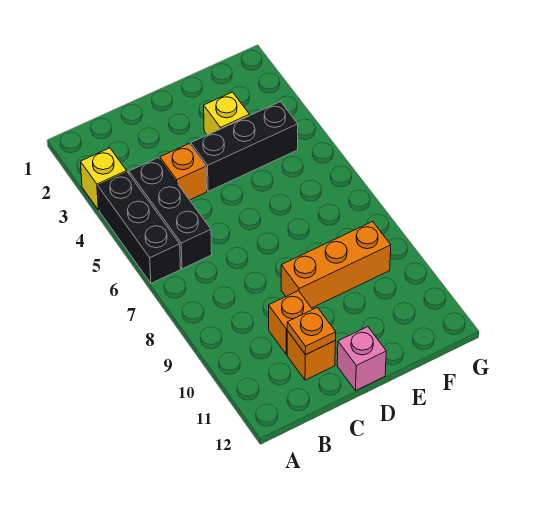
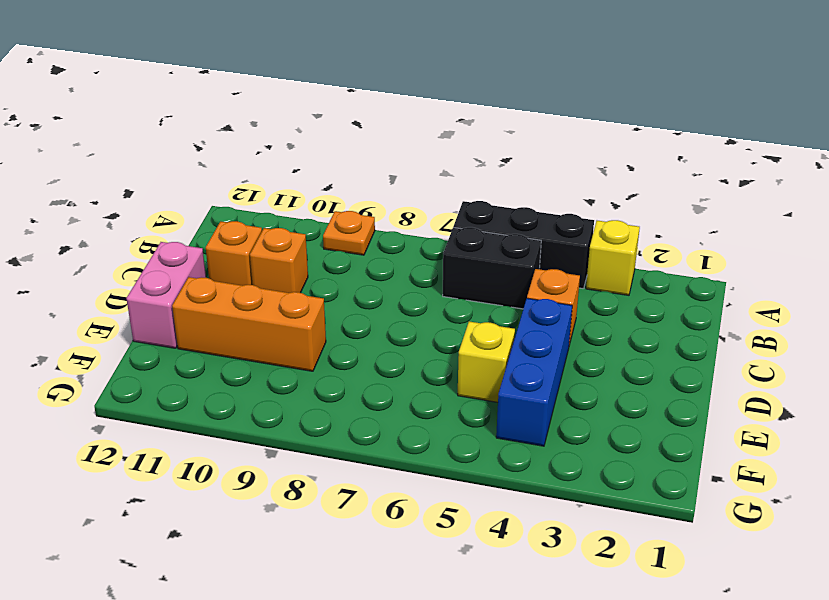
black 1x3 brick [129,158,212,269] -> black 1x2 brick [443,227,541,309]
orange 1x1 plate [287,308,336,355] -> orange 1x1 plate moved to [323,211,375,255]
black 1x3 brick [191,102,298,191] -> blue 1x3 brick [496,298,572,446]
orange 1x3 brick [281,221,391,308] -> orange 1x3 brick turned to [172,277,326,371]
pink 1x1 brick [337,327,386,391] -> pink 1x2 brick [126,242,206,348]
yellow 1x1 brick [204,92,249,135] -> yellow 1x1 brick moved to [458,321,515,402]

